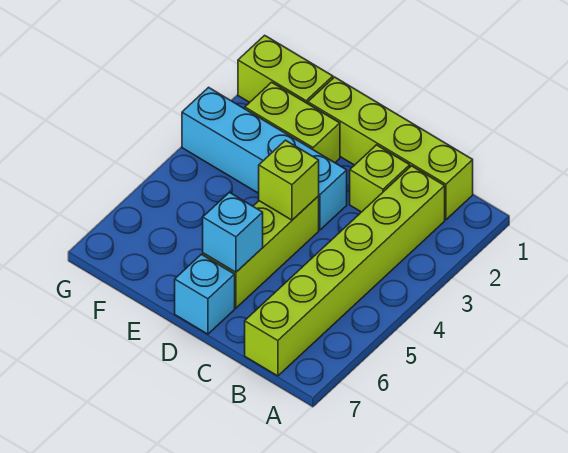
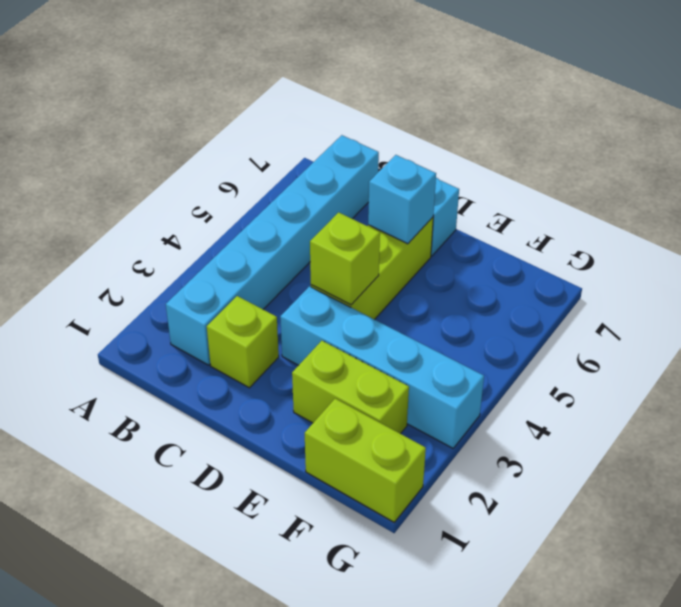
lime 1x4 brick [308,77,473,220] -> none
lime 1x6 brick [245,166,445,376] -> cyan 1x6 brick [166,135,379,365]

